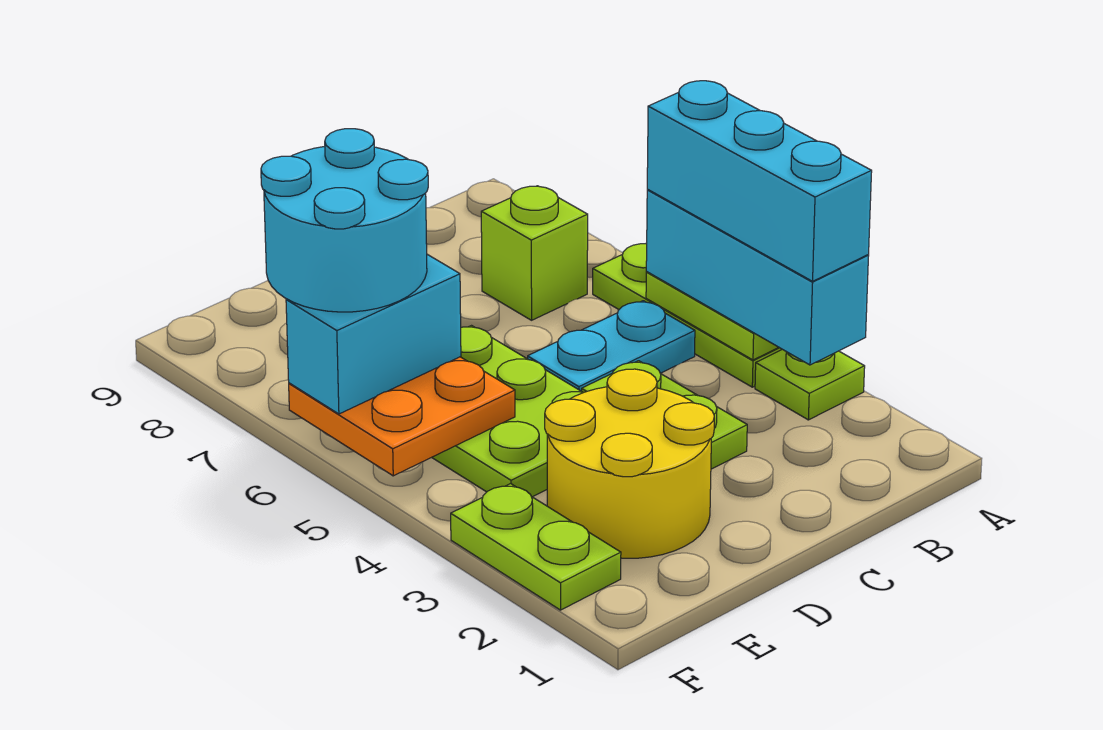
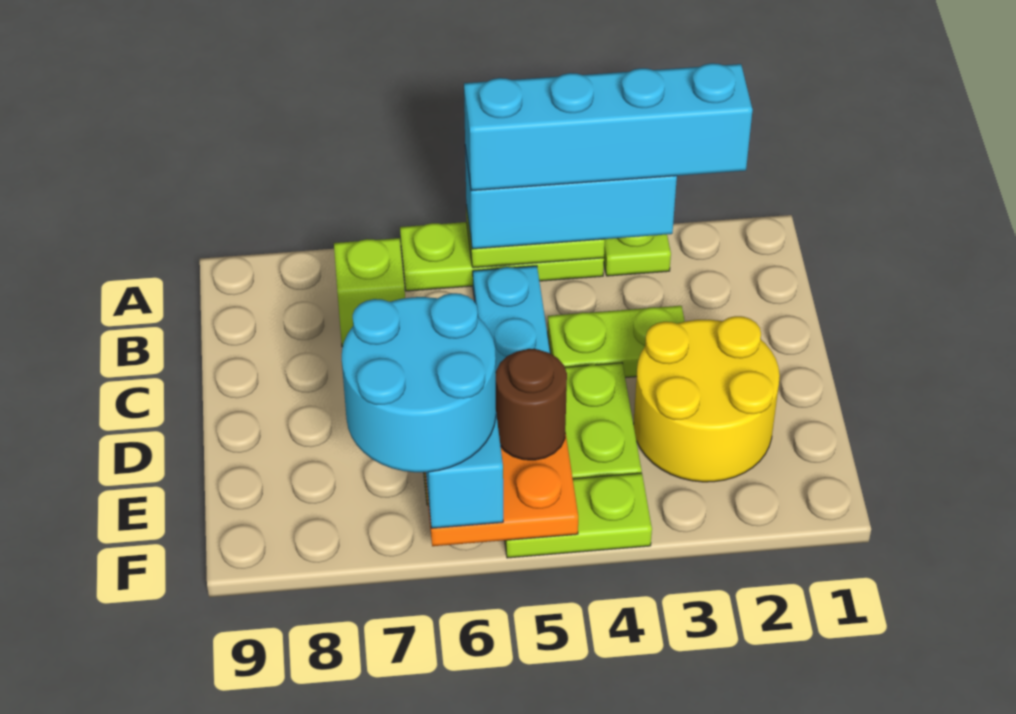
cyan 1x3 brick [647,81,872,281] -> cyan 1x4 brick [464,63,753,191]
none -> brown 1x1 round brick [496,349,567,460]
lime 1x2 plate [451,484,621,610] -> lime 1x2 plate moved to [505,473,652,558]

